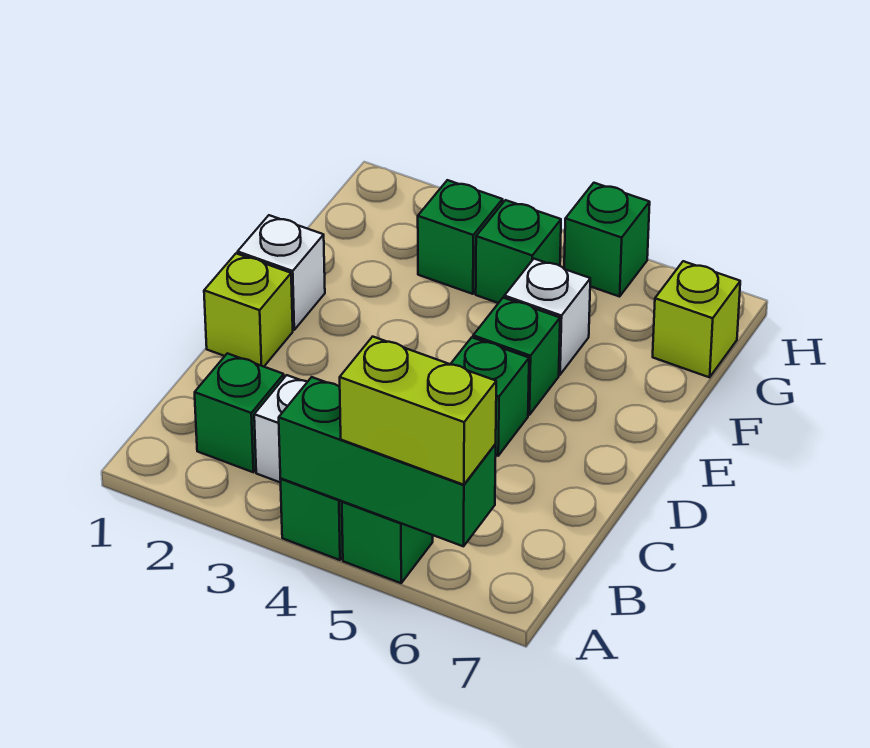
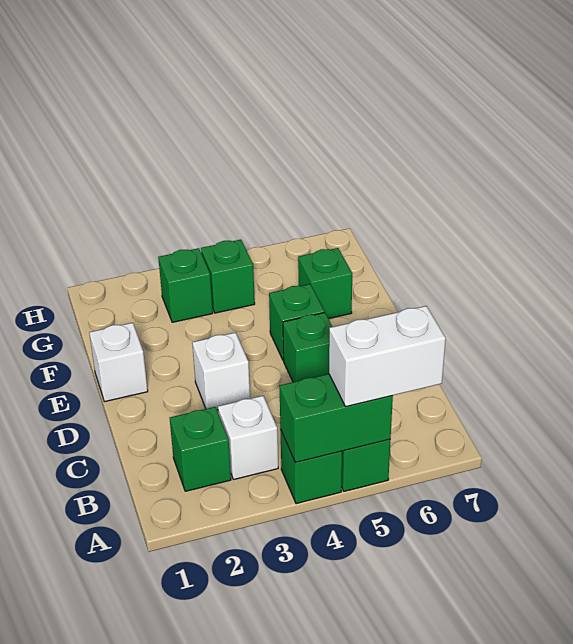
green 1x3 brick [279,377,496,546] -> green 1x2 brick [279,374,393,462]
lime 1x2 brick [340,337,496,485] -> white 1x2 brick [329,306,446,407]
lime 1x1 brick [204,253,293,367] -> none
white 1x1 brick [504,259,590,375] -> white 1x1 brick moved to [192,333,250,410]
lime 1x1 brick [653,261,740,377] -> none
green 1x1 brick [564,183,650,297] -> green 1x1 brick moved to [298,248,352,319]

